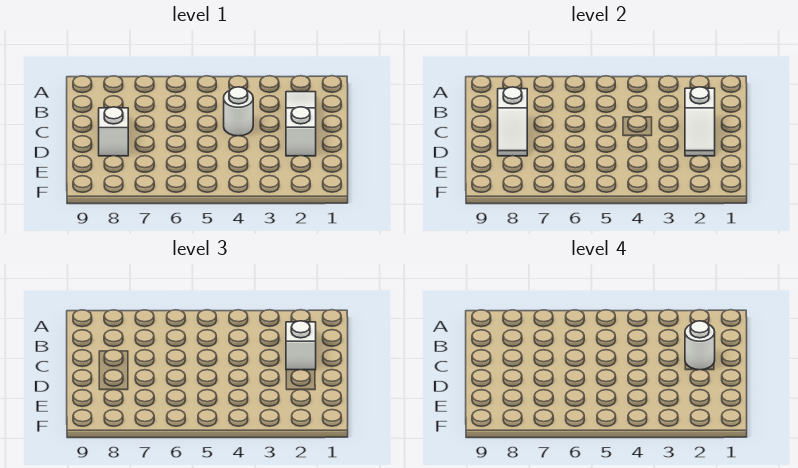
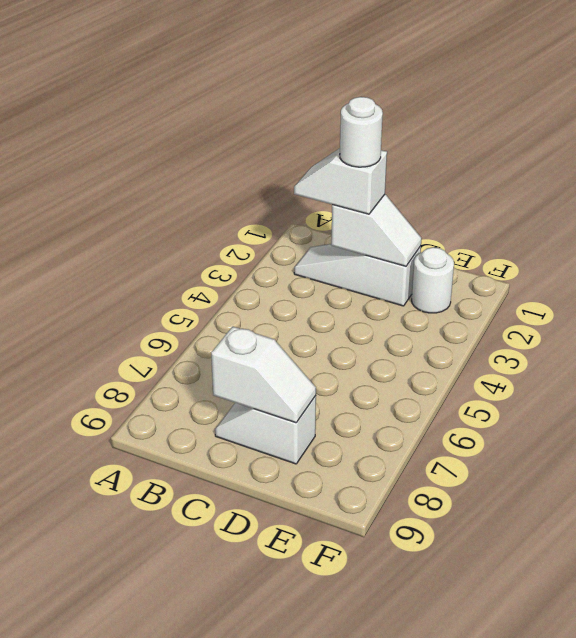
white 1x1 round brick [224,87,253,136] -> white 1x1 round brick moved to [412,247,454,313]

